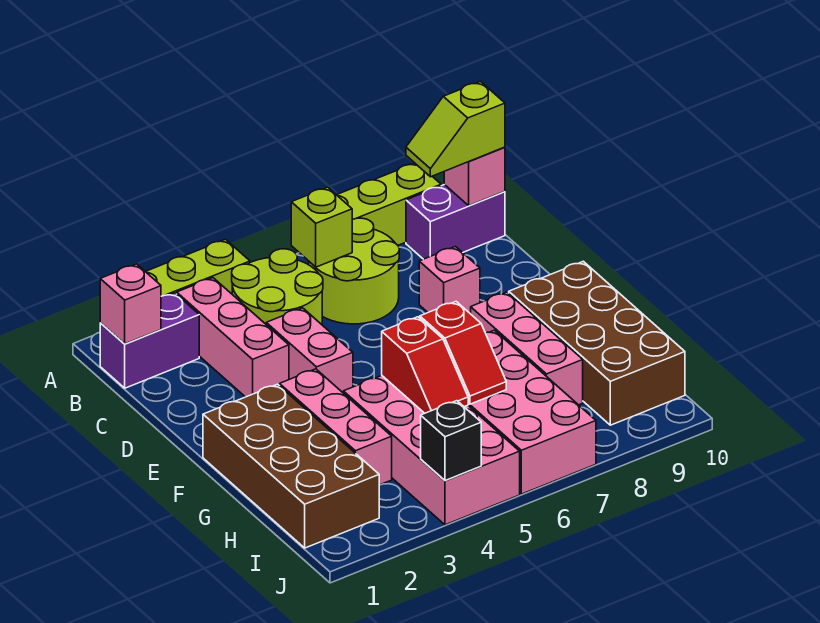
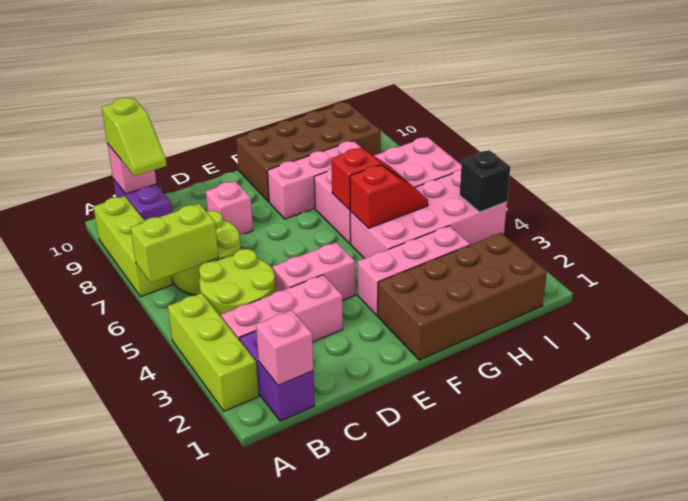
lime 1x1 brick [291,187,352,267] -> lime 1x2 brick [131,204,219,283]

